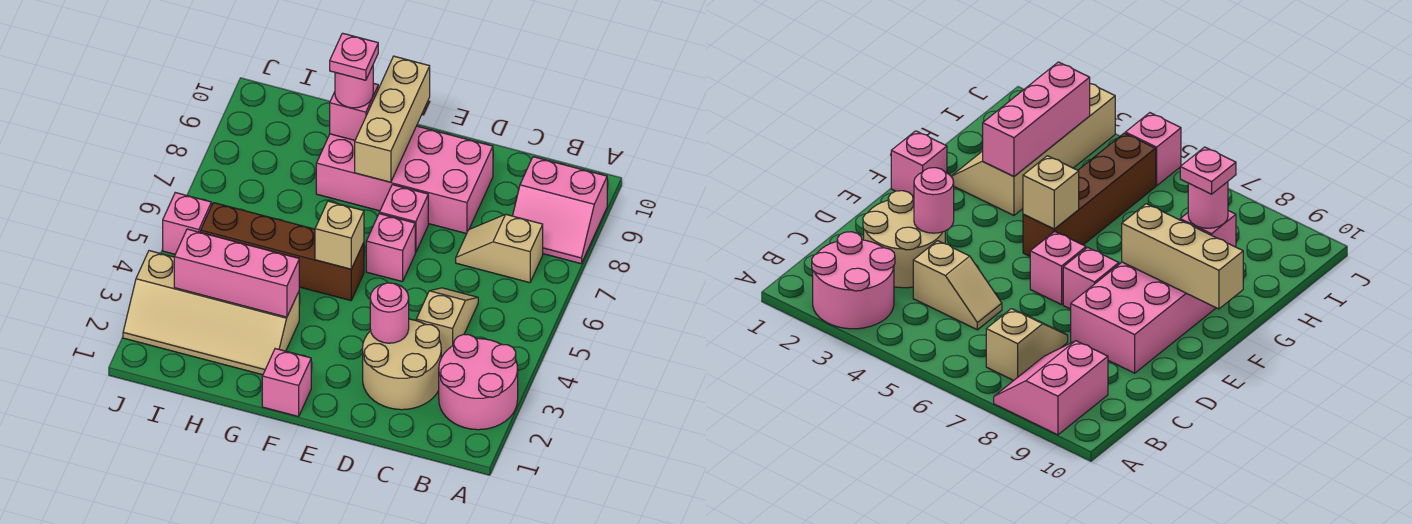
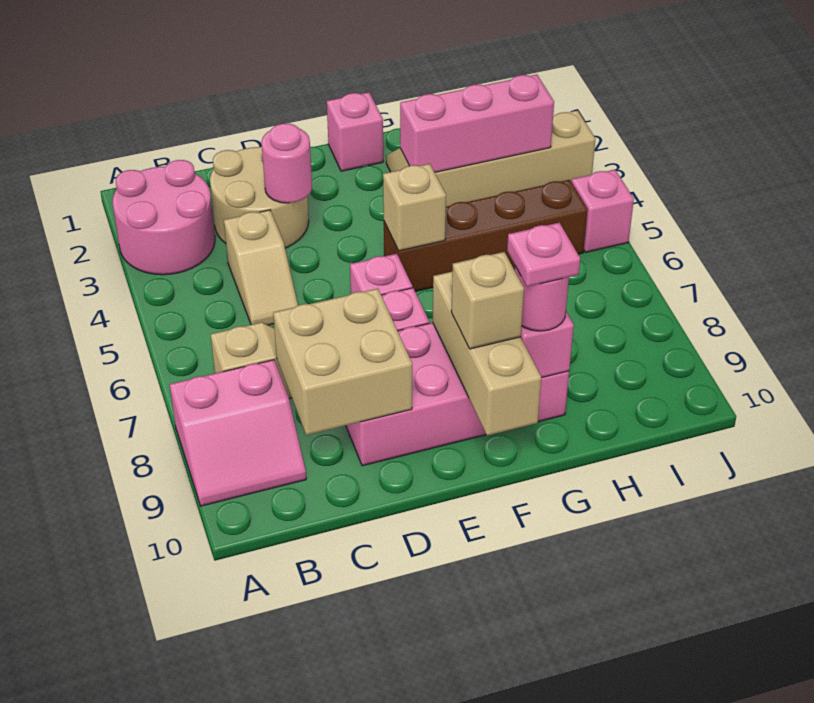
pink 2x2 slope [513,157,607,264] -> pink 2x2 slope turned to [170,360,306,506]
none -> tan 2x2 brick [273,289,412,435]
none -> tan 1x1 brick [451,252,524,349]

